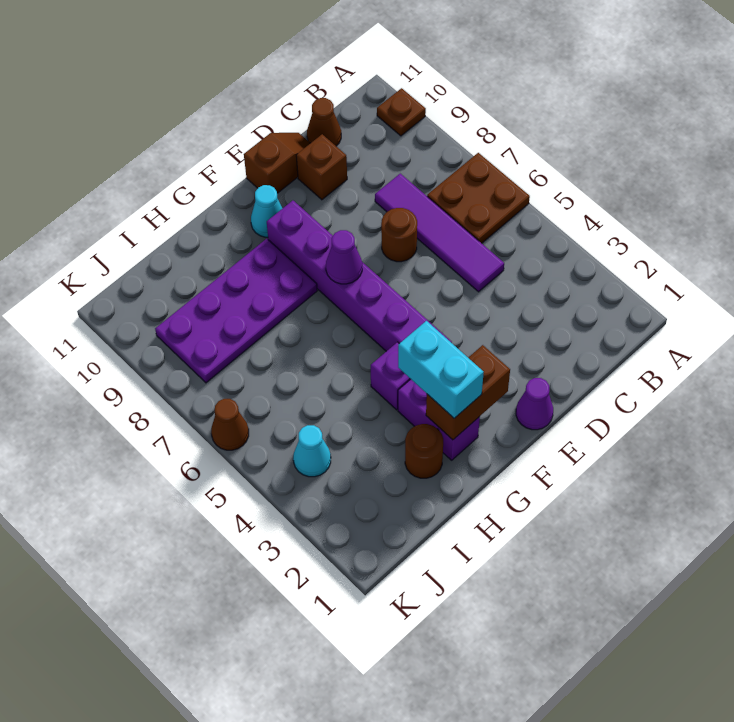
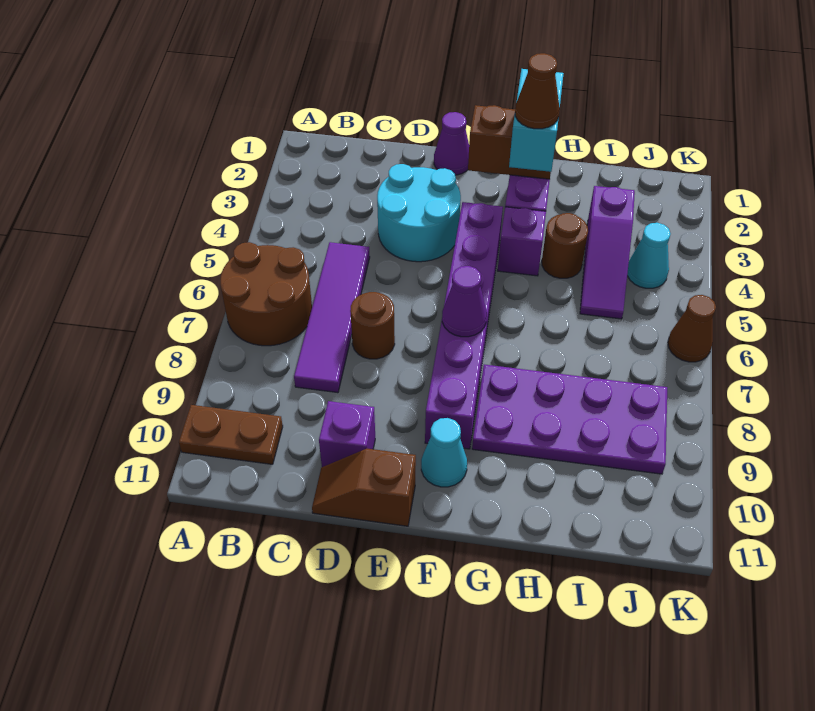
brown 2x2 plate [427,153,530,243] -> brown 2x2 round brick [220,242,312,346]
brown 1x1 plate [377,88,426,136] -> brown 1x2 plate [179,405,283,464]
brown 1x1 cone [307,98,341,146] -> brown 1x1 cone moved to [515,53,560,129]
none -> cyan 2x2 round brick [377,164,461,262]
brown 1x1 brick [296,134,347,200] -> purple 1x1 brick [319,401,375,467]
brown 1x1 round brick [405,424,443,478] -> brown 1x1 round brick moved to [542,213,588,278]
none -> purple 1x3 slope [580,186,635,319]

